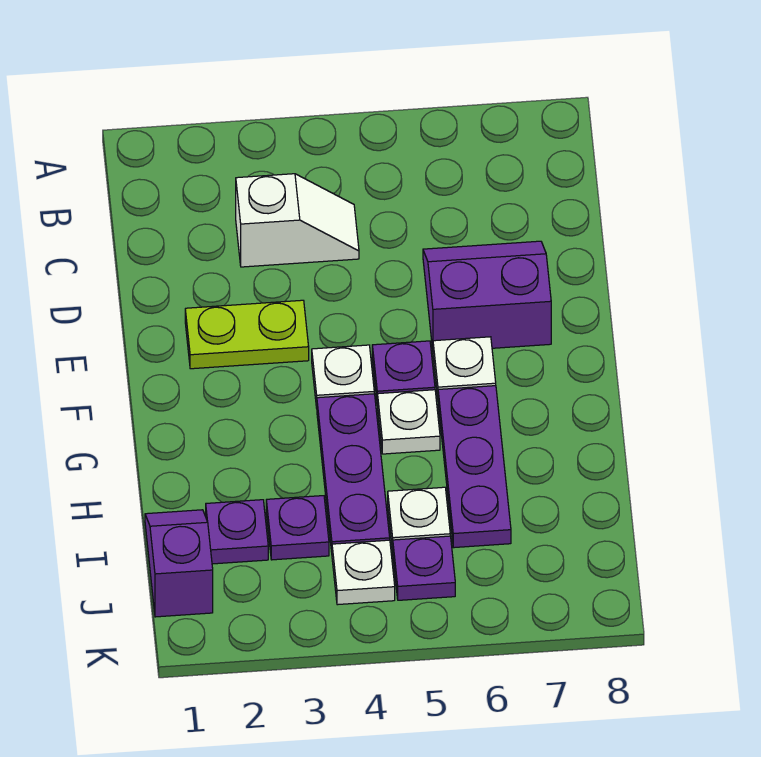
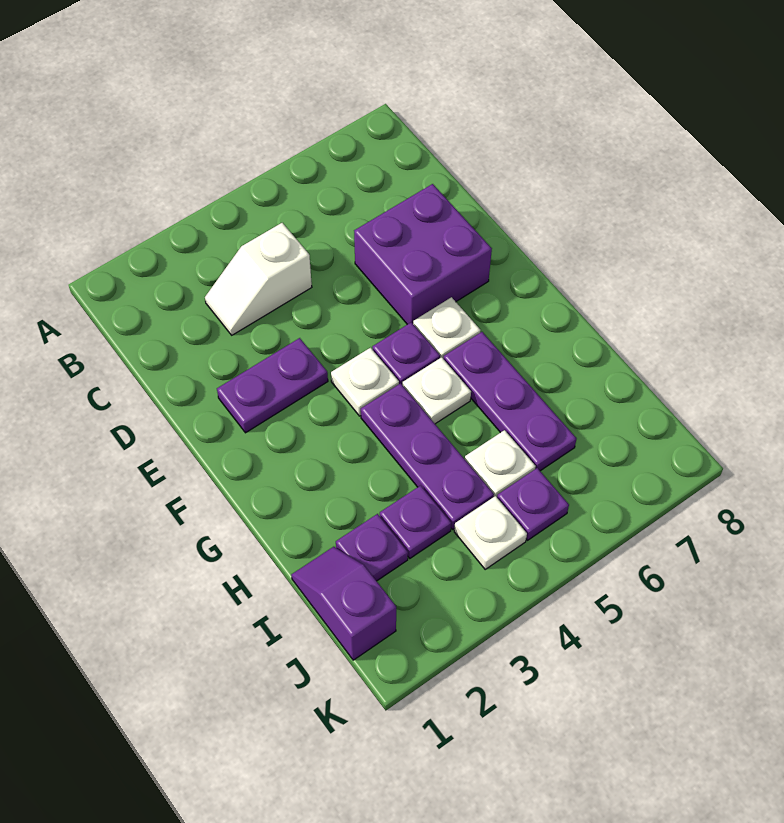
white 1x2 slope [236,174,359,267] -> white 1x2 slope turned to [205,223,312,335]
purple 2x2 slope [423,241,551,349] -> purple 2x2 brick [354,184,492,324]
lime 1x2 plate [185,300,309,369] -> purple 1x2 plate [217,338,328,433]

